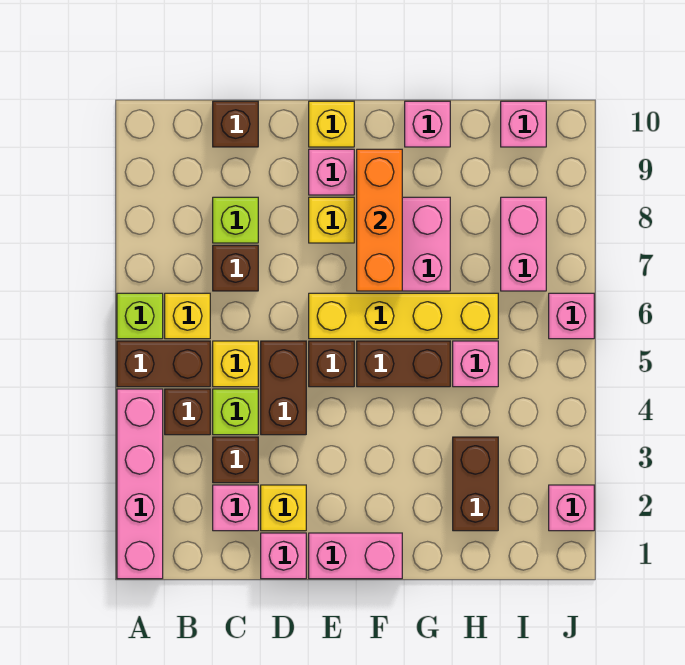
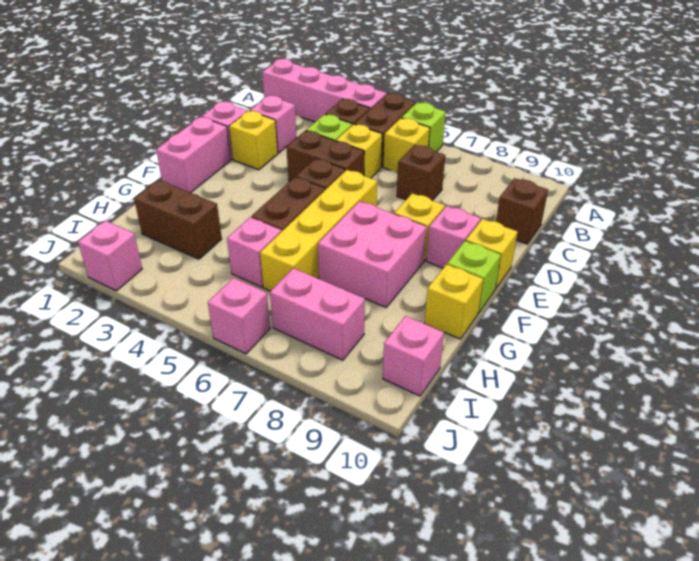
brown 1x1 brick [213,437,258,483] -> none
lime 1x1 brick [213,197,258,243] -> lime 1x1 brick moved to [447,241,501,313]
orange 1x3 brick [357,149,402,291] -> none
pink 1x1 brick [405,101,450,147] -> yellow 1x1 brick [425,264,483,339]

